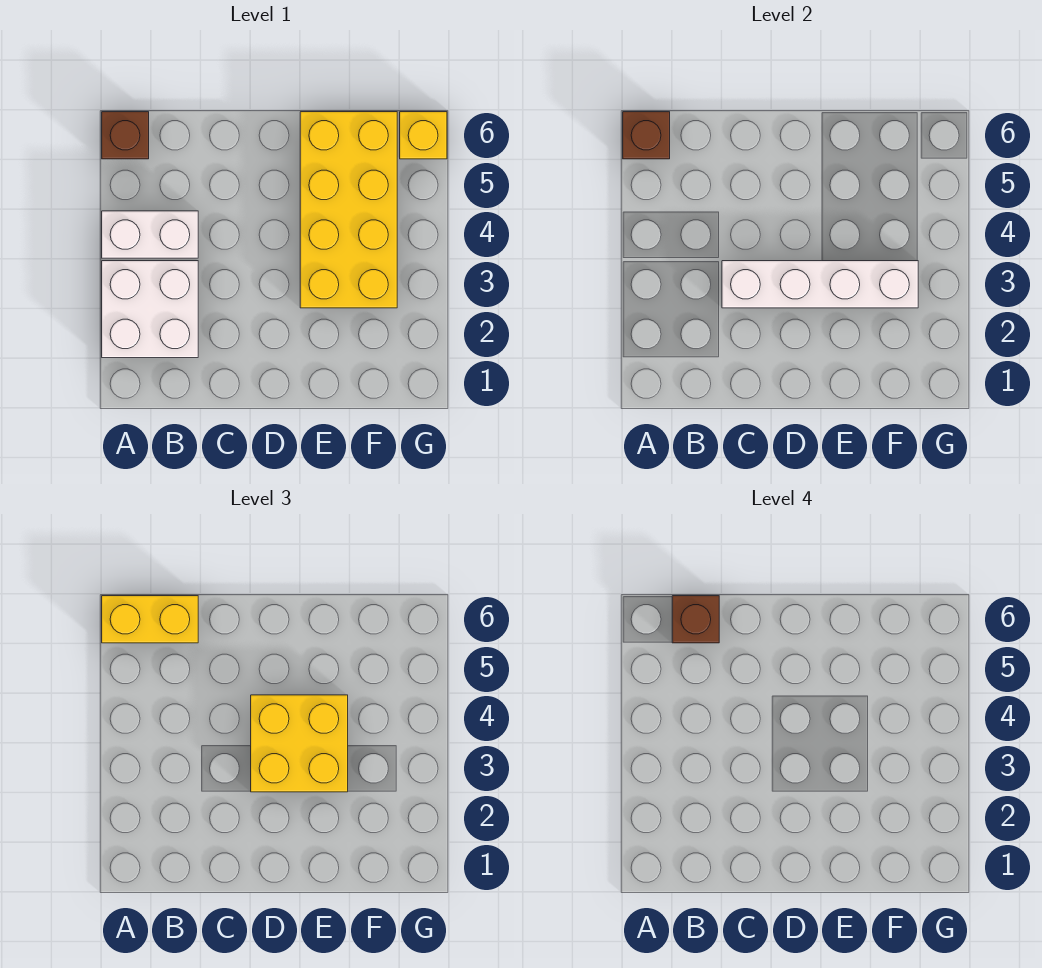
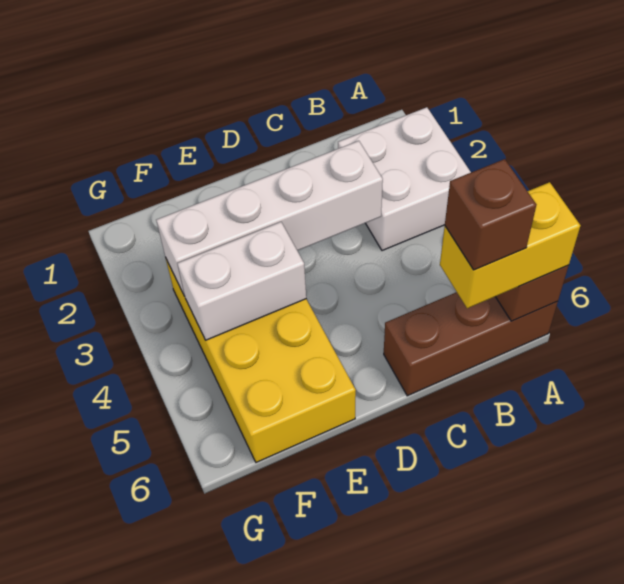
white 1x2 brick [102,211,198,258] -> white 1x2 brick moved to [177,222,306,340]
brown 1x1 brick [102,112,149,159] -> brown 1x3 brick [384,292,558,396]
yellow 2x2 brick [251,695,348,792] -> none
yellow 1x1 brick [400,112,447,159] -> none

